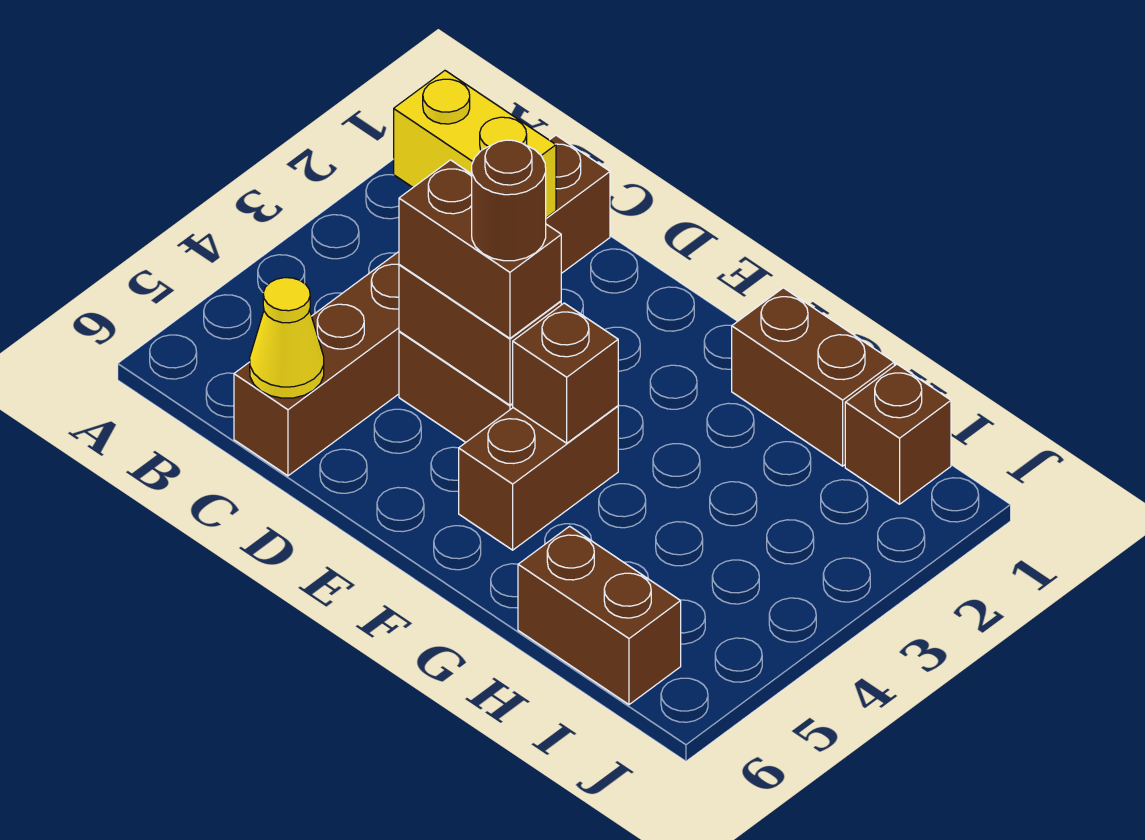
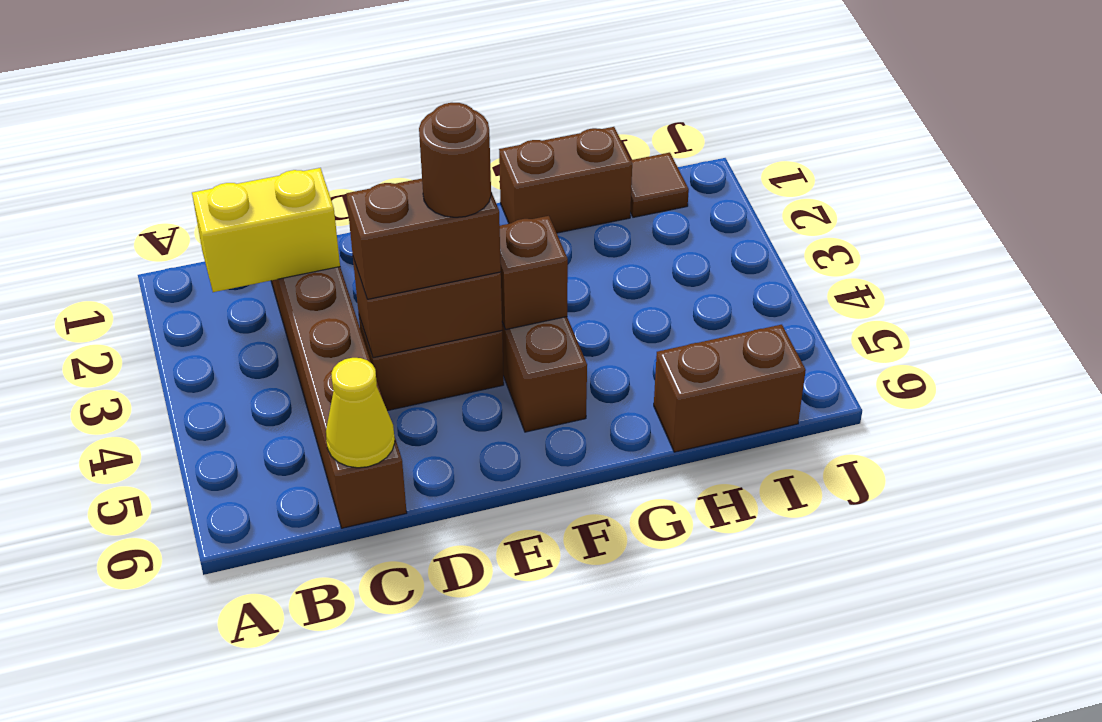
brown 1x1 brick [845,364,951,504] -> brown 1x1 tile [630,153,689,217]

